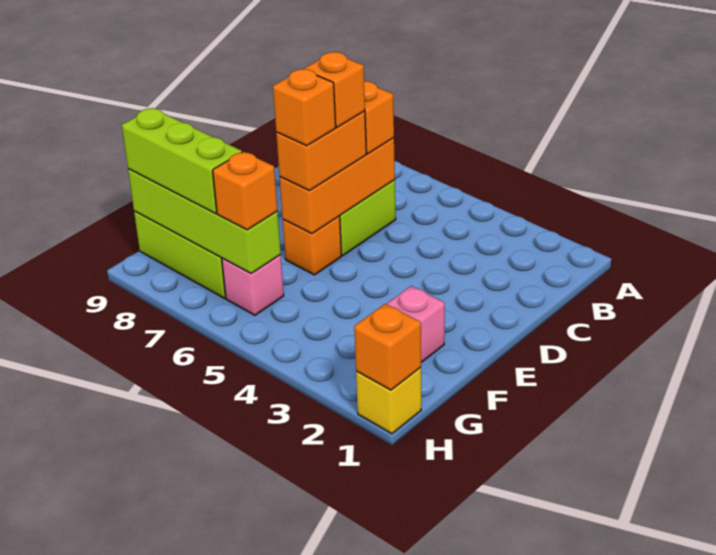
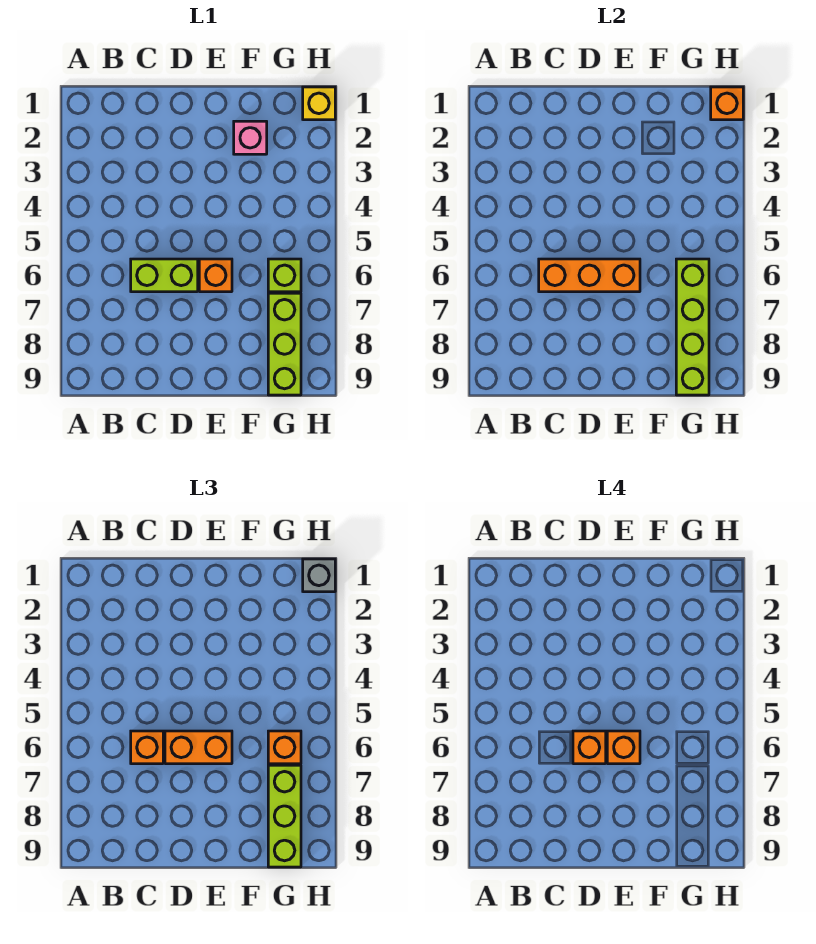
pink 1x1 brick [222,255,284,315] -> lime 1x1 brick [268,259,301,292]
none -> grey 1x1 brick [303,559,335,592]

